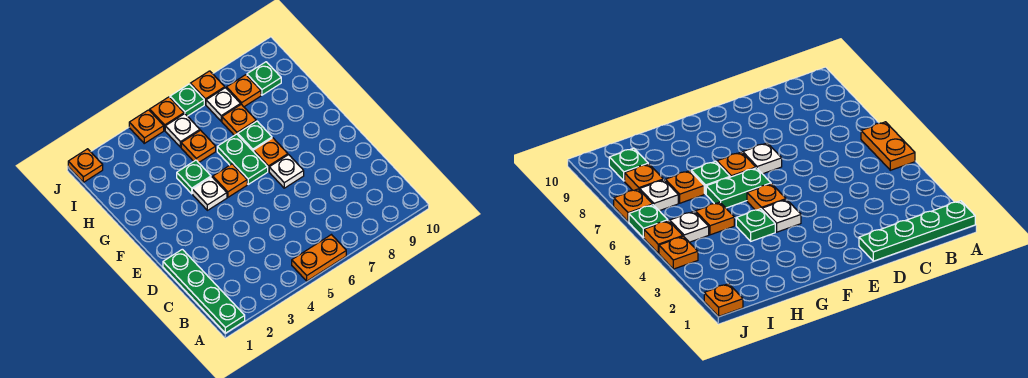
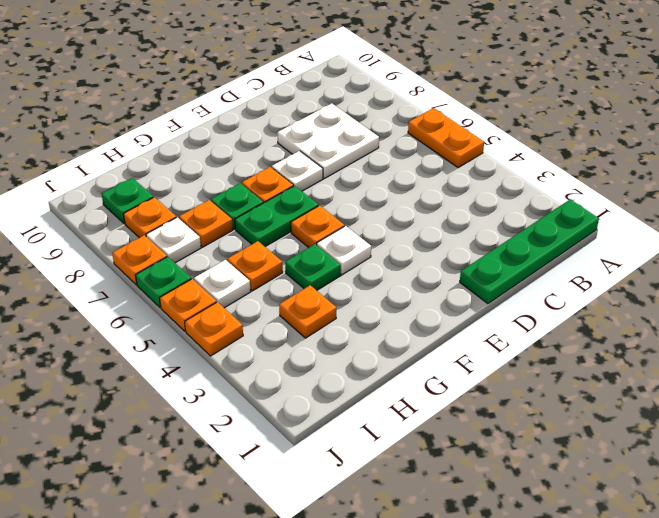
none -> white 2x2 plate [277,103,379,178]
orange 1x1 plate [68,149,103,182] -> orange 1x1 plate moved to [279,285,336,338]

